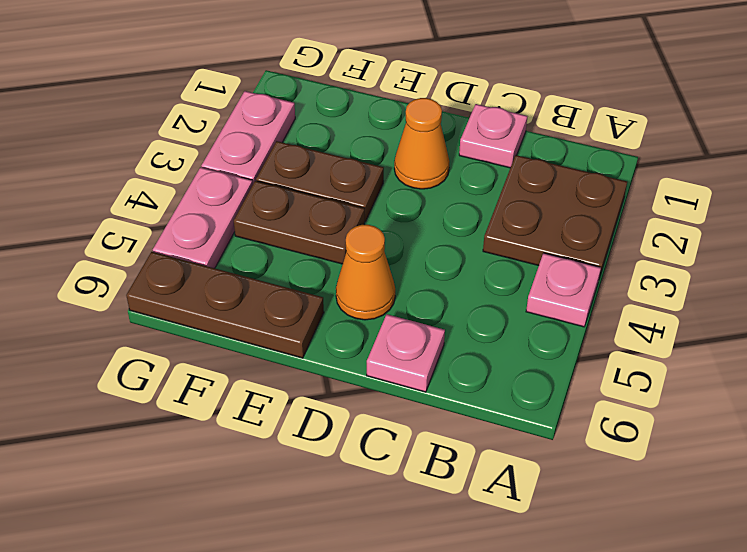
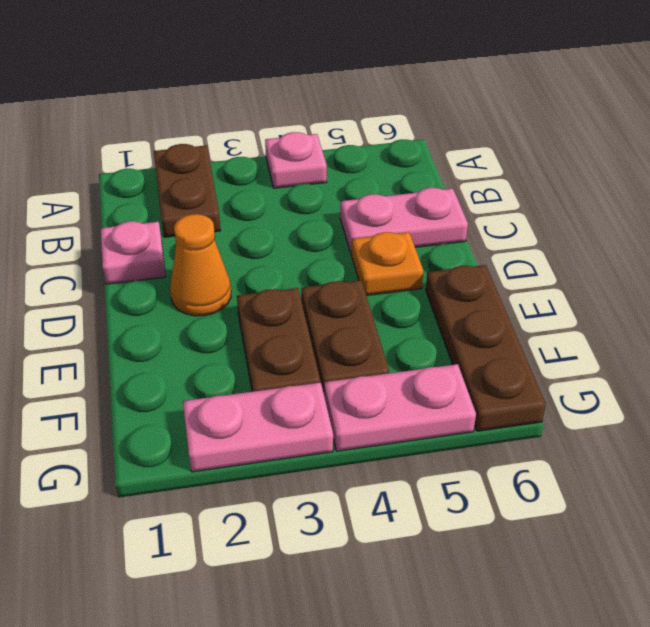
brown 2x2 plate [483,155,627,278] -> brown 1x2 plate [154,144,221,237]
pink 1x1 plate [367,314,445,392] -> pink 1x2 plate [340,188,468,255]
orange 1x1 cone [336,225,395,320] -> orange 1x1 plate [352,232,423,296]

